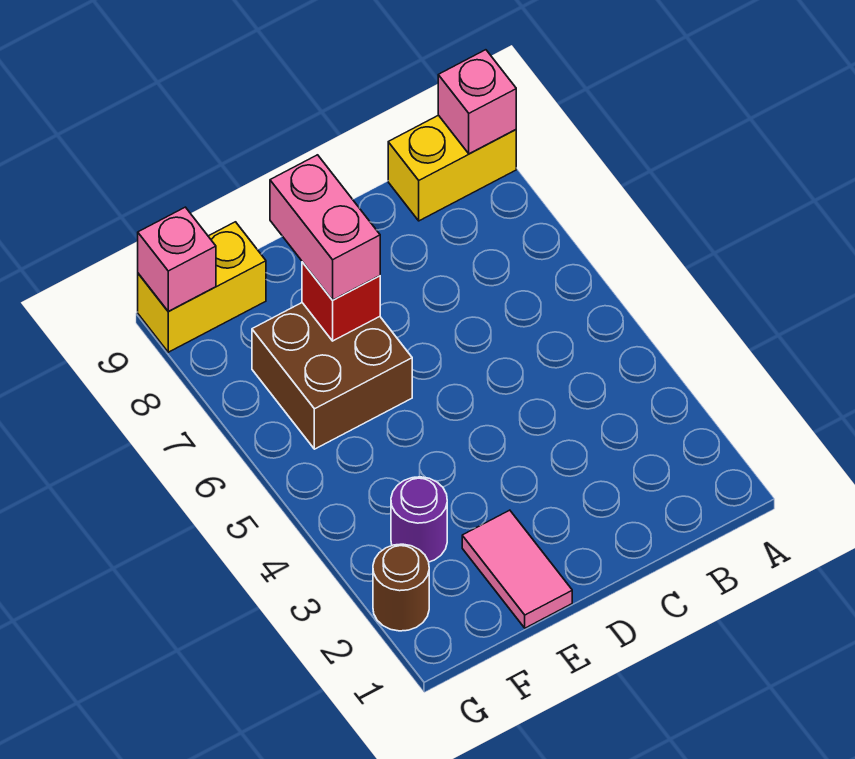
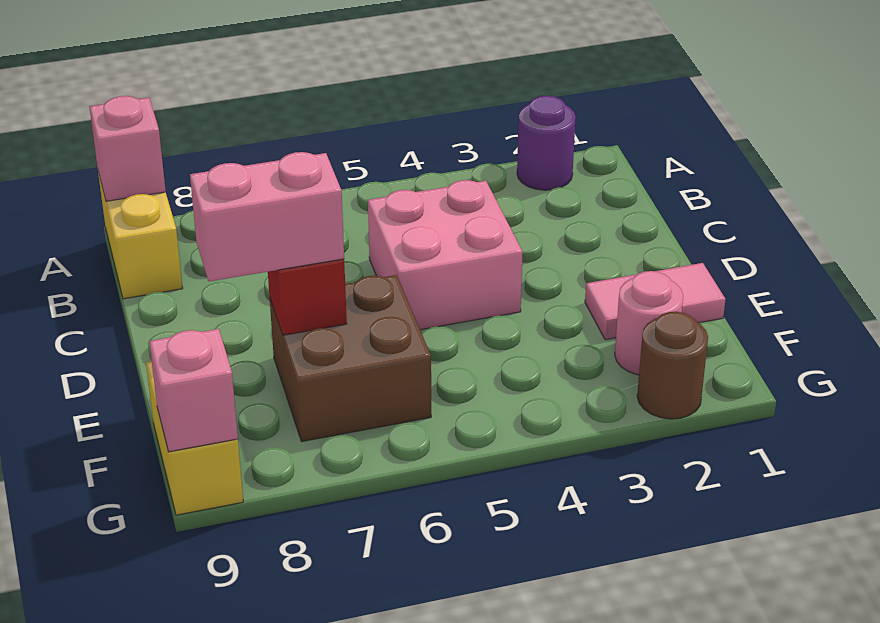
none -> pink 2x2 brick [368,180,523,330]
none -> pink 1x1 round brick [615,271,683,375]
purple 1x1 round brick [391,477,447,562] -> purple 1x1 round brick moved to [517,96,575,190]

